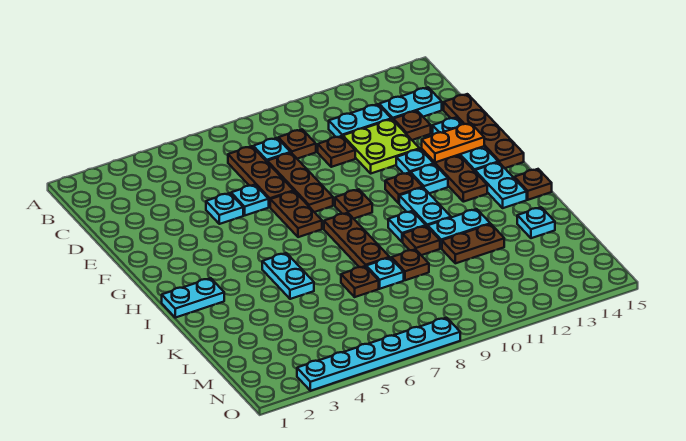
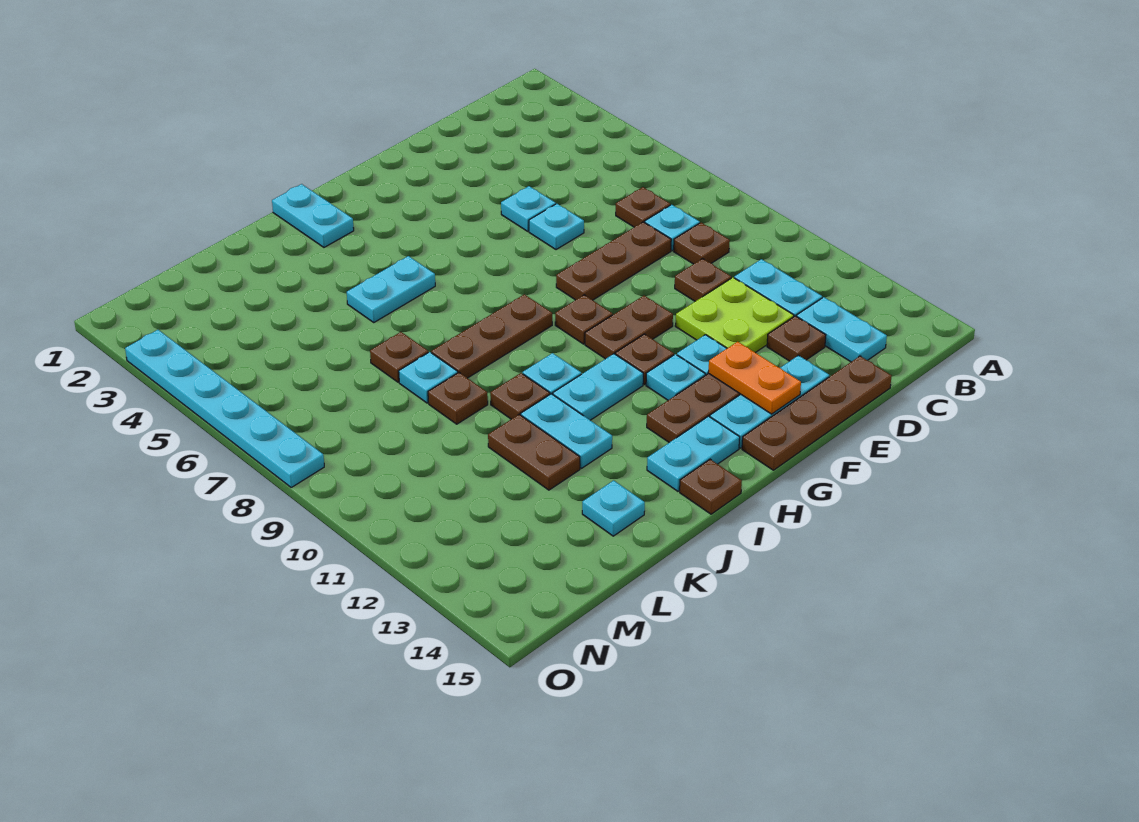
brown 1x3 plate [228,146,294,207] -> brown 1x1 plate [616,187,670,227]
brown 1x2 plate [270,191,322,237] -> brown 1x2 plate moved to [585,296,673,359]

